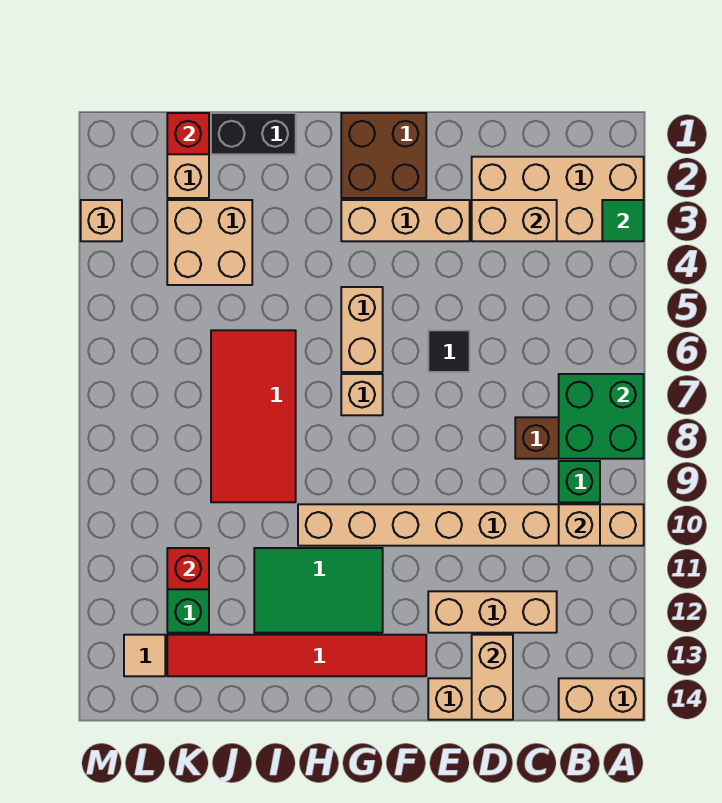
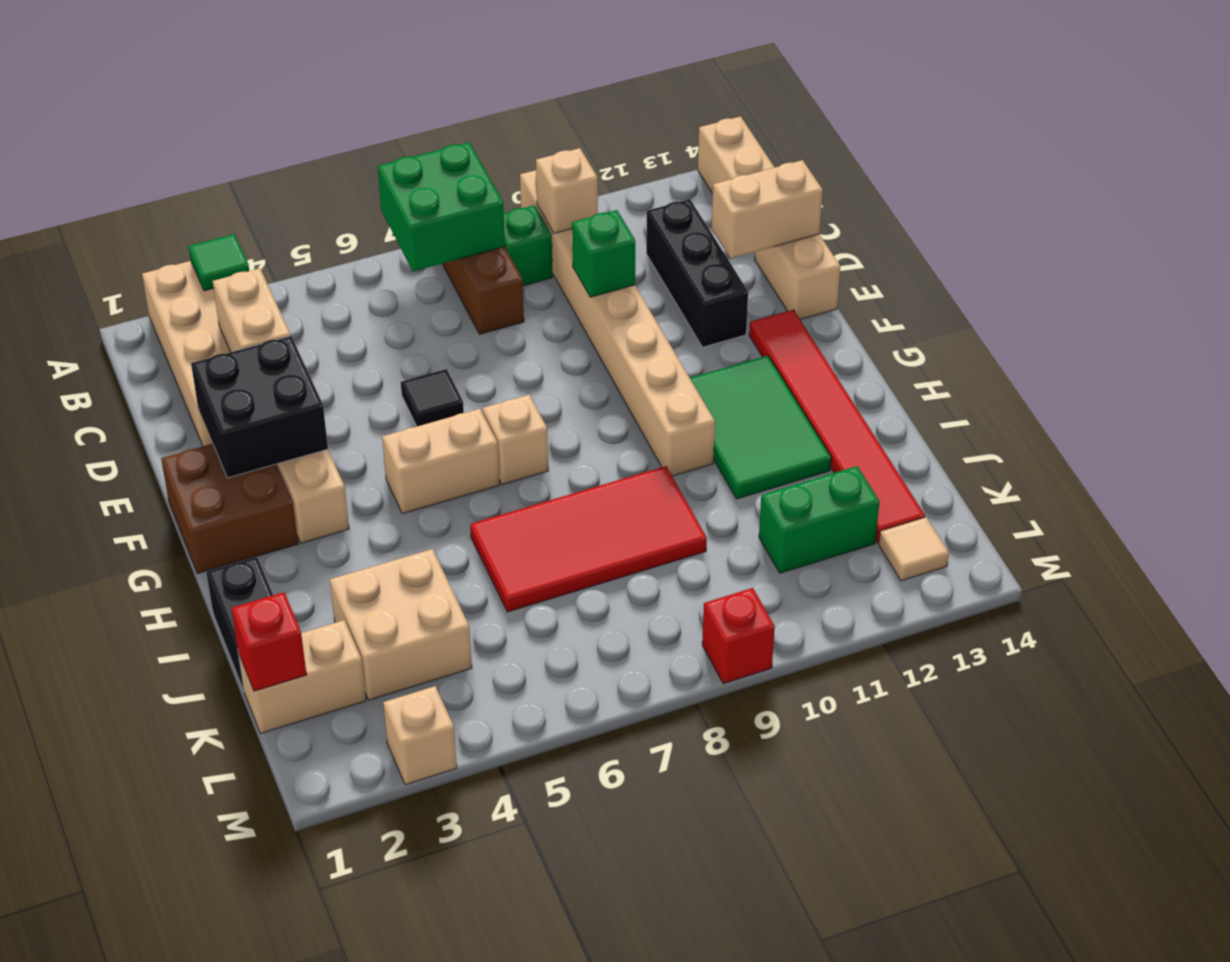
tan 1x3 brick [428,591,557,633] -> black 1x3 brick [646,199,748,347]
none -> green 1x1 brick [572,210,635,297]
none -> black 2x2 brick [191,336,328,478]
red 1x1 brick [167,548,209,589] -> red 1x1 brick moved to [702,588,775,684]

